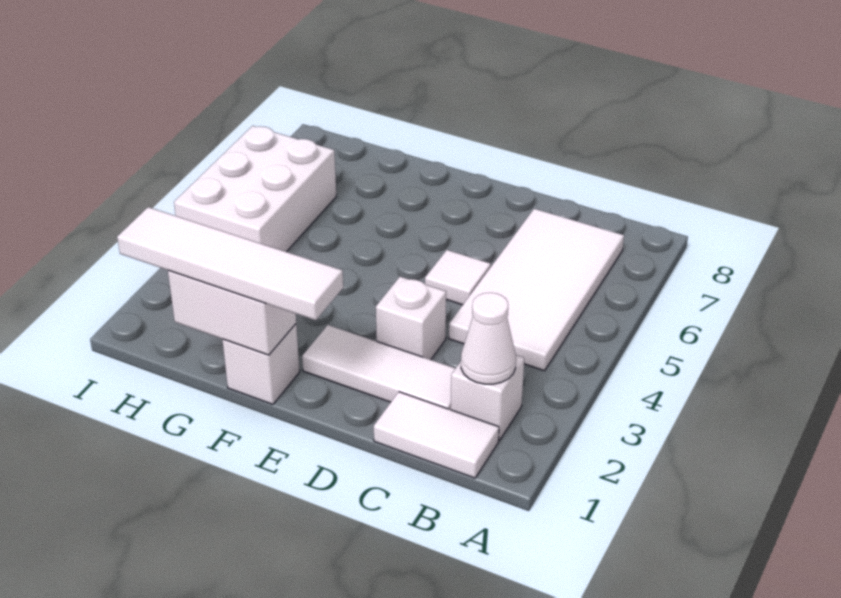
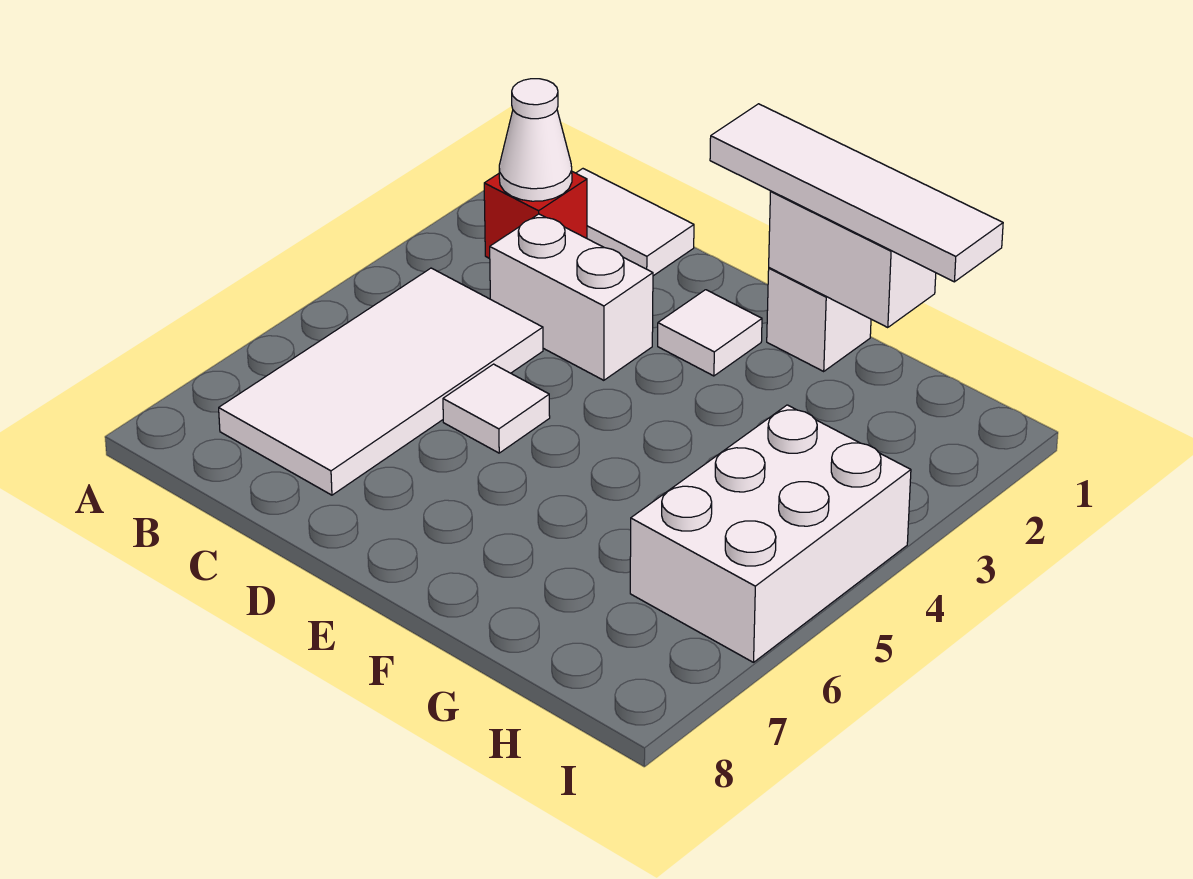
white 1x1 brick [451,355,524,441] -> red 1x1 brick [484,172,587,259]
white 1x3 tile [302,325,456,410] -> white 1x1 tile [658,290,762,376]
white 1x1 brick [376,277,446,360] -> white 1x2 brick [490,214,653,380]

